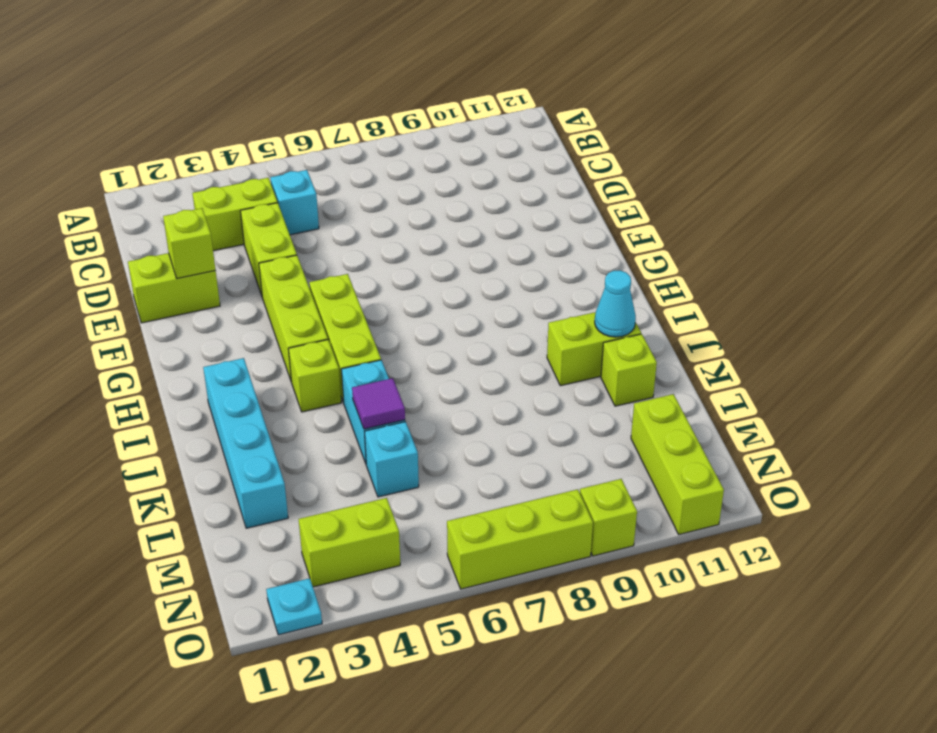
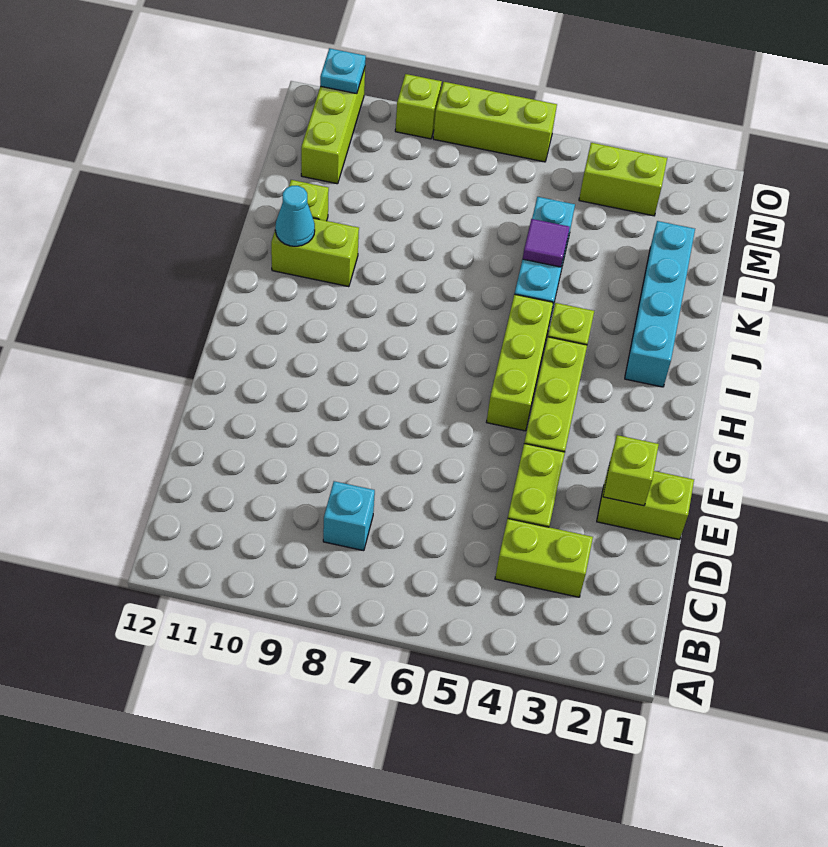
cyan 1x1 brick [270,170,319,235] -> cyan 1x1 brick moved to [323,481,375,551]
cyan 1x1 plate [266,578,322,635] -> cyan 1x1 plate moved to [320,48,366,94]

